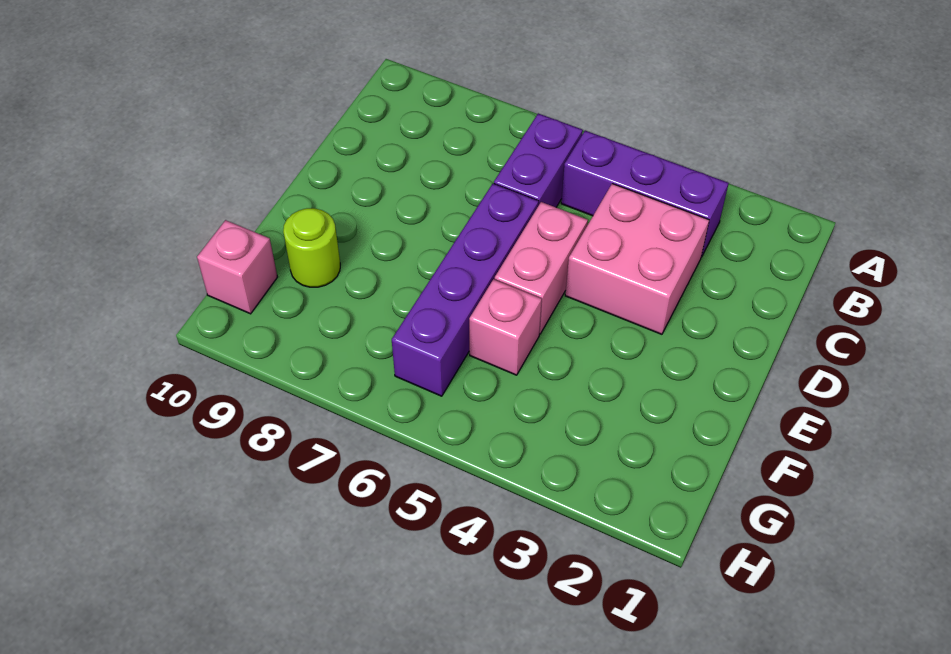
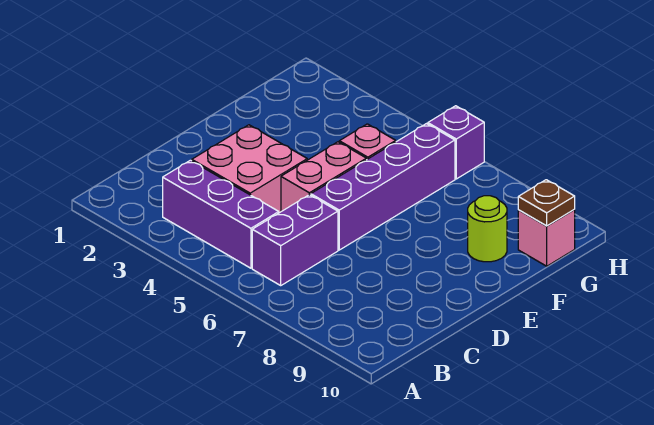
none -> brown 1x1 plate [518,180,575,226]
none -> purple 1x1 brick [428,106,484,179]

